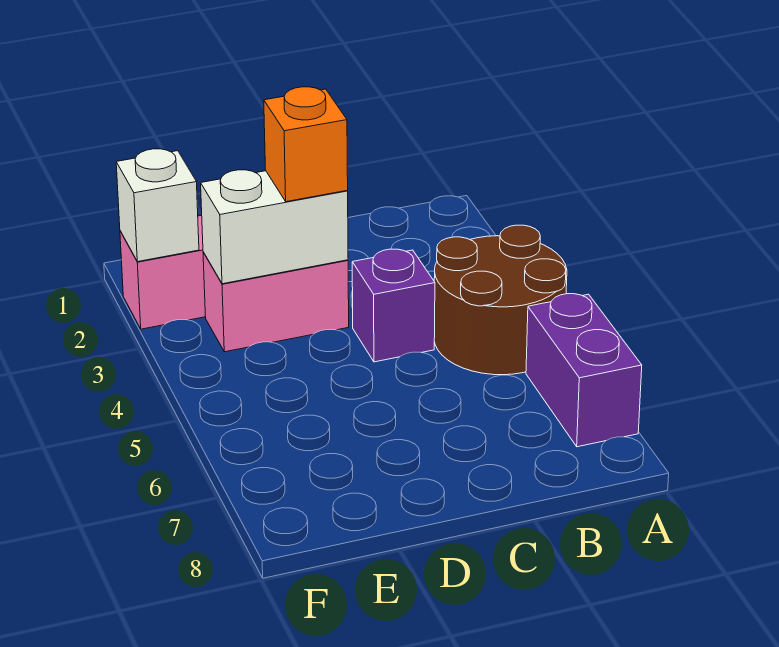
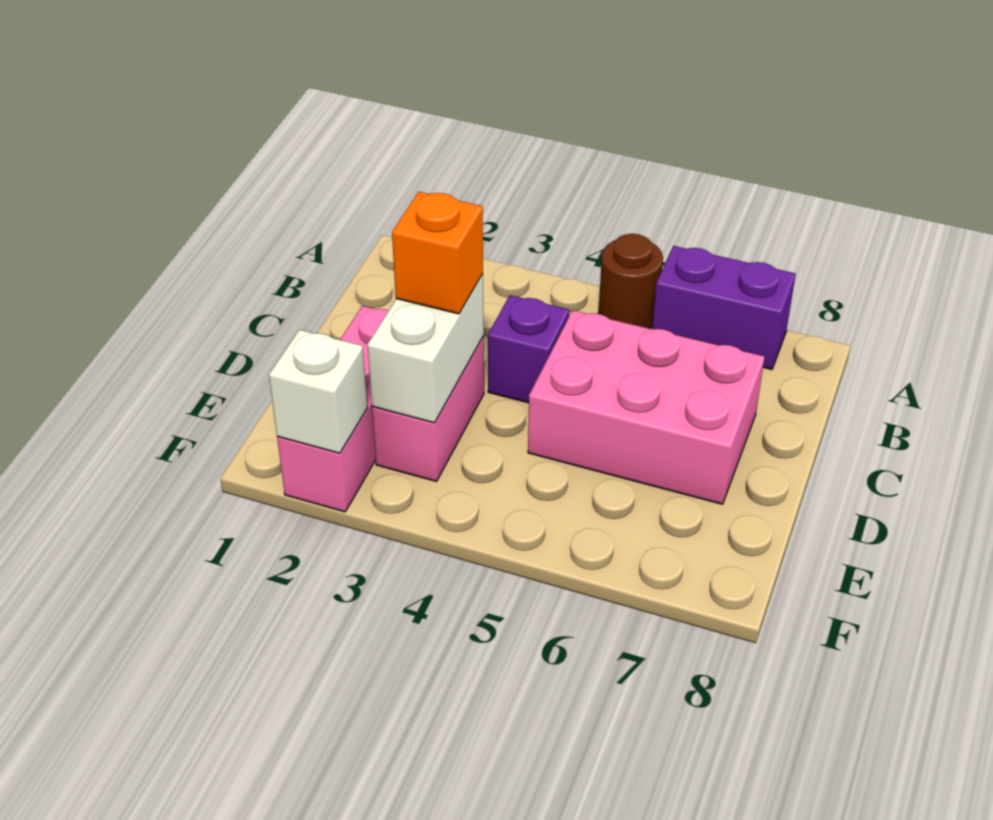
brown 2x2 round brick [434,225,567,375] -> brown 1x1 round brick [599,234,663,329]
none -> pink 2x3 brick [528,310,764,504]

